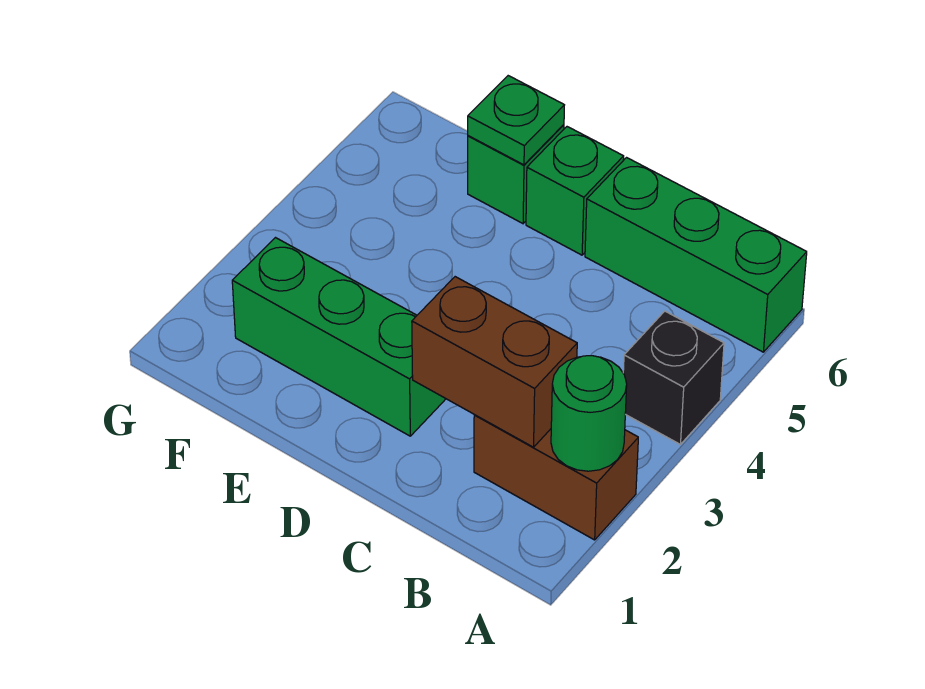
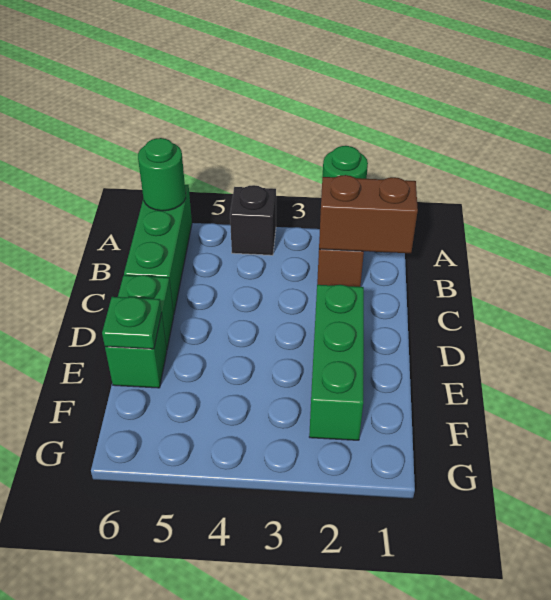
none -> green 1x1 round brick [138,138,186,211]
brown 1x2 brick [412,277,577,447] -> brown 1x2 brick turned to [319,175,418,253]

